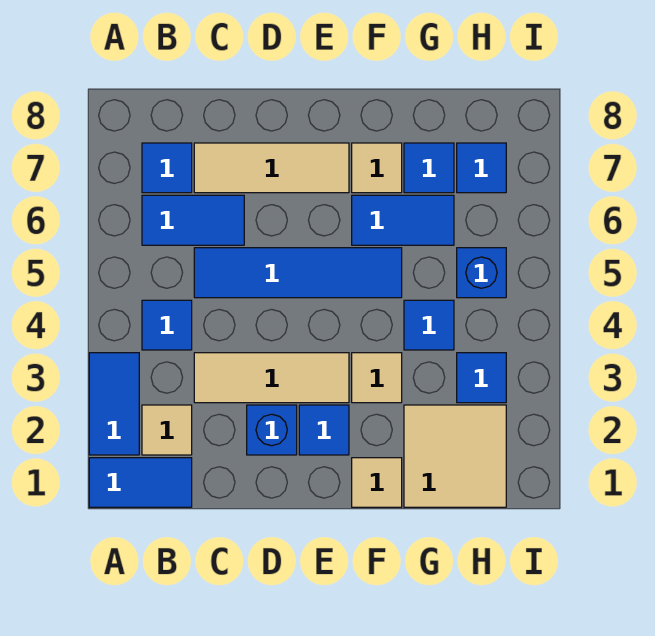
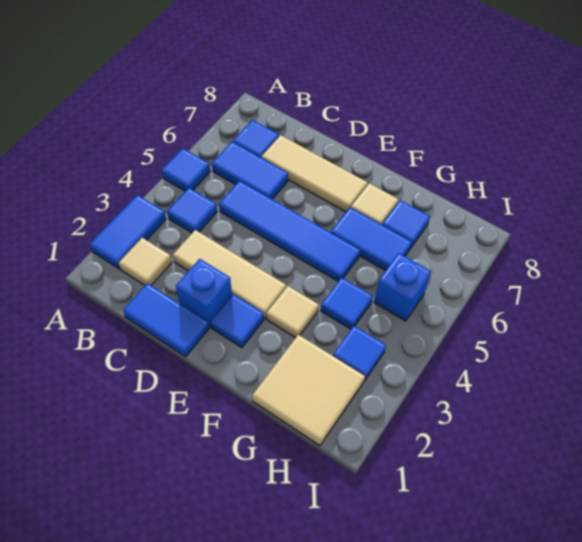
blue 1x2 tile [89,458,192,507] -> blue 1x2 tile moved to [123,283,209,357]
tan 1x1 tile [352,458,402,507] -> none
blue 1x1 tile [457,143,506,193] -> blue 1x1 tile moved to [162,148,210,191]

